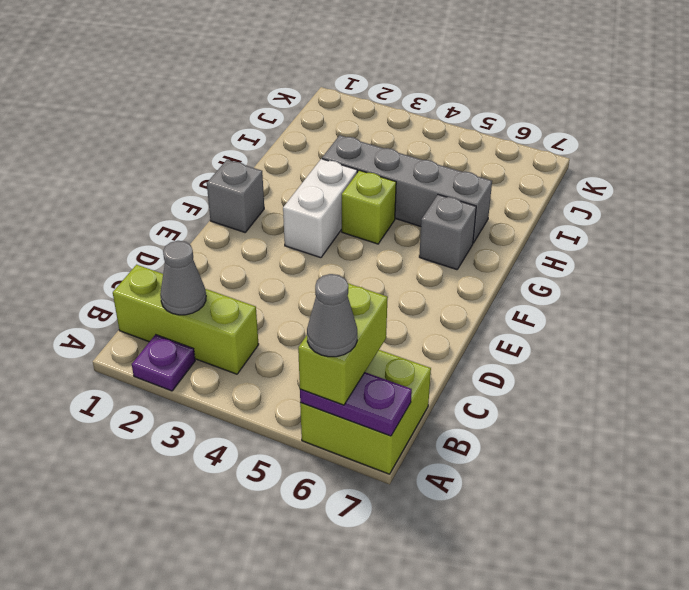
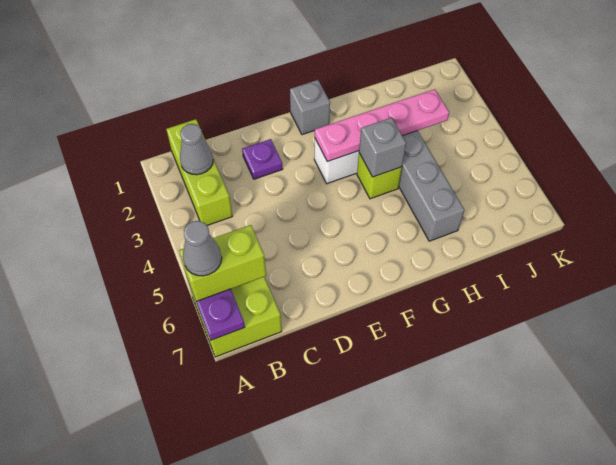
purple 1x1 plate [132,335,195,391] -> purple 1x1 plate moved to [242,139,283,179]
none -> pink 1x4 plate [315,89,449,162]
grey 1x1 brick [419,195,476,270] -> grey 1x1 brick moved to [359,118,406,177]

